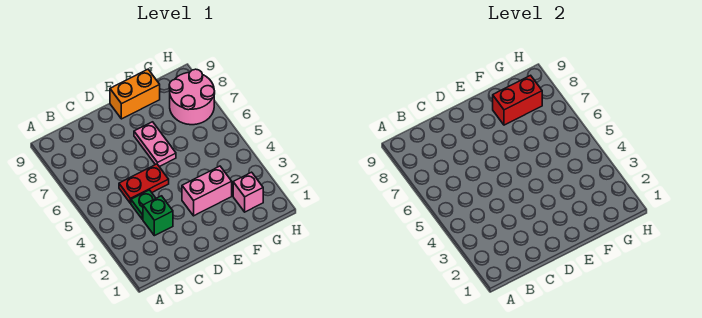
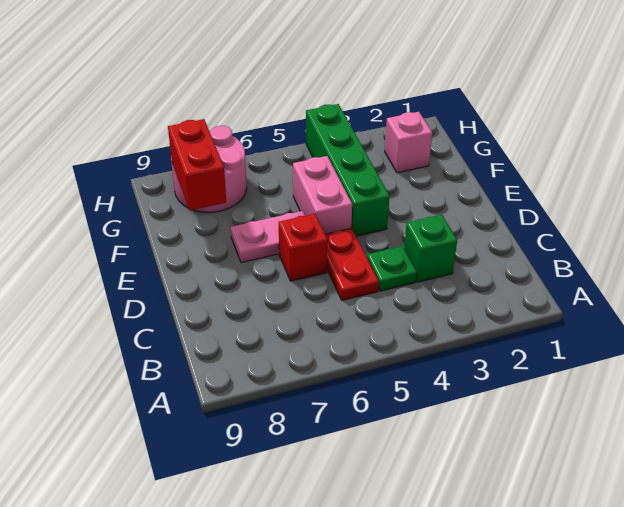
none -> red 1x1 brick [279,214,327,281]
pink 1x2 brick [182,166,232,216] -> pink 1x2 brick moved to [293,156,352,234]
none -> green 1x4 brick [306,104,389,236]
orange 1x2 brick [110,69,160,119] -> none

